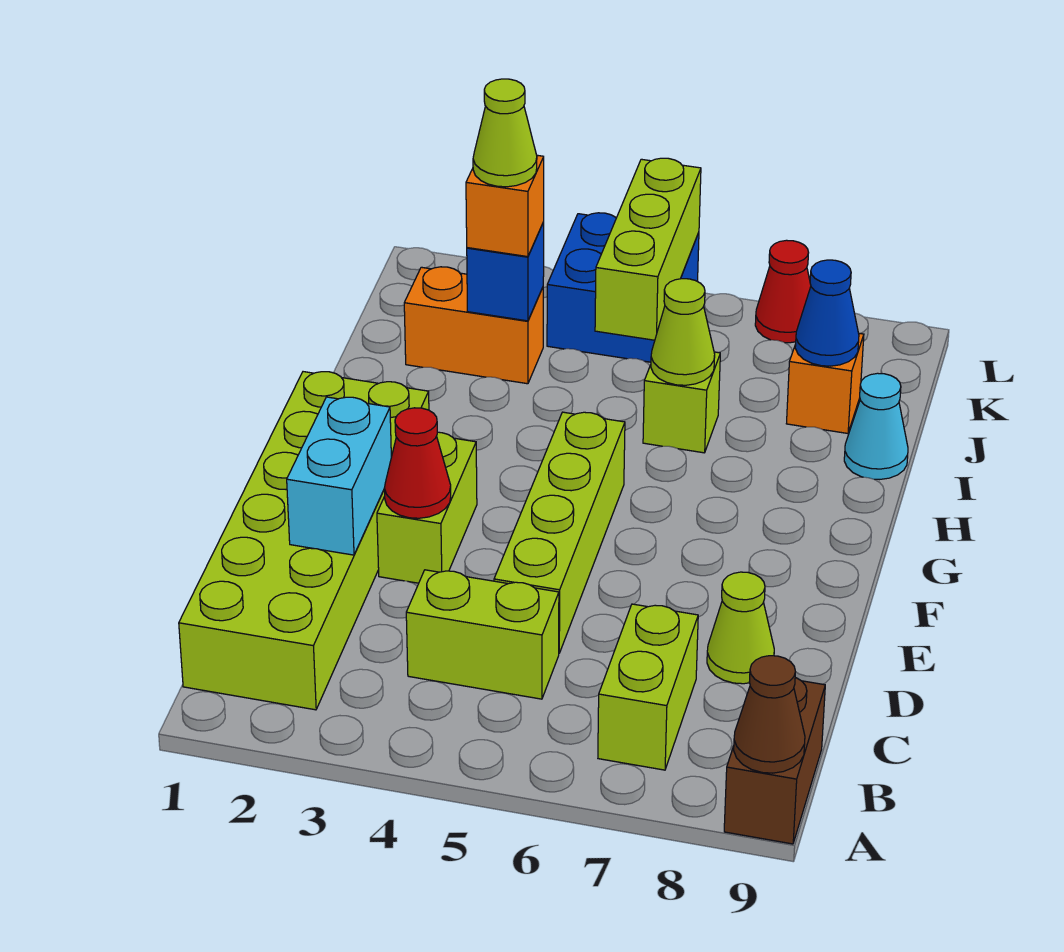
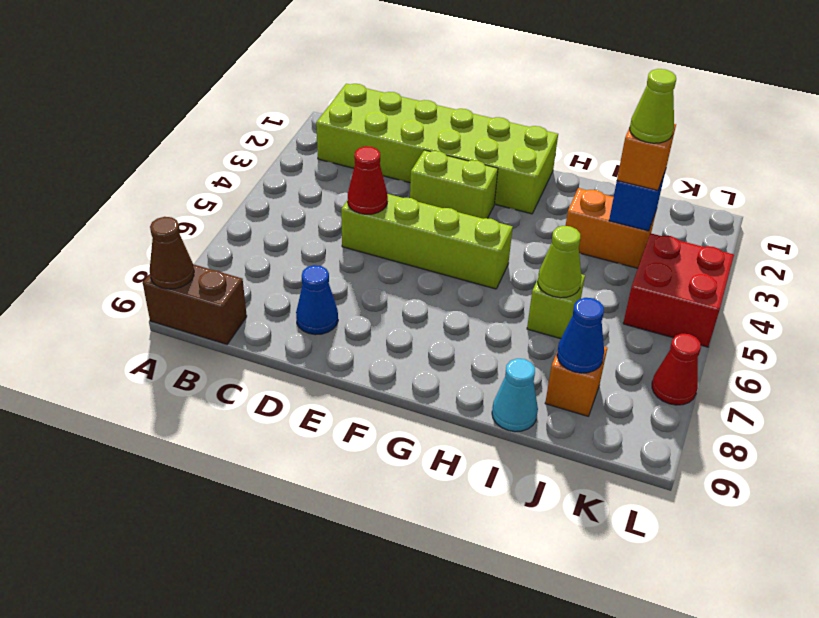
lime 1x2 brick [598,604,698,770] -> none
lime 1x2 brick [406,570,559,699] -> none
cyan 1x2 brick [287,397,391,555] -> none
lime 1x1 cone [707,572,774,684] -> blue 1x1 cone [296,265,338,335]
red 1x1 cone [384,408,451,518] -> red 1x1 cone moved to [348,146,388,214]
orange 1x2 brick [404,267,543,384] -> orange 1x2 brick turned to [566,188,656,268]
lime 1x3 brick [595,158,701,340] -> none
blue 2x2 brick [547,213,699,362] -> red 2x2 brick [623,233,734,347]

